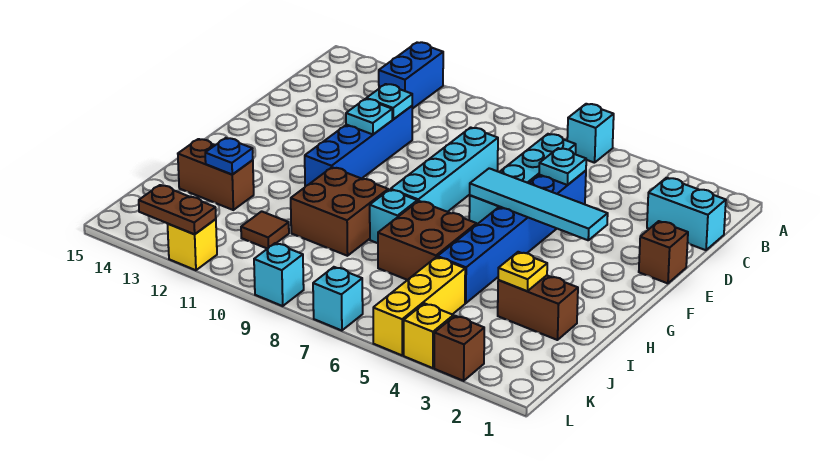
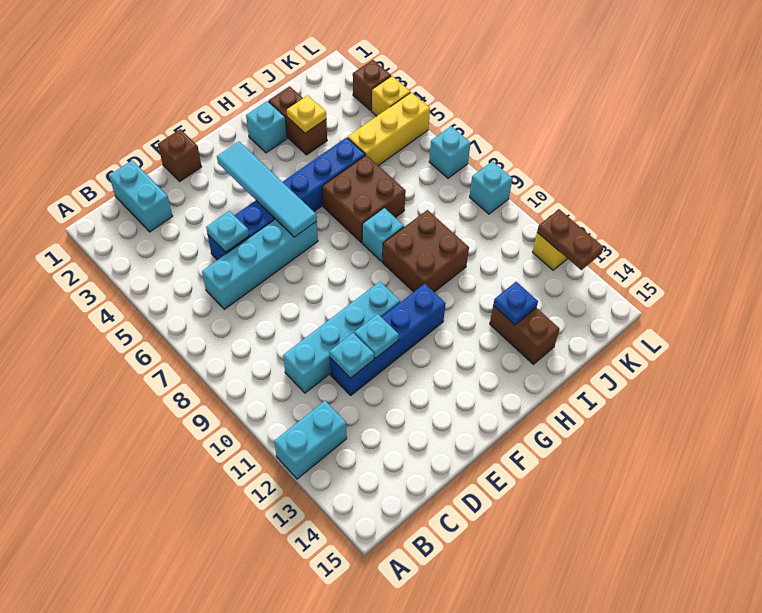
cyan 1x1 brick [567,104,614,163] -> cyan 1x1 brick moved to [246,101,287,153]
blue 1x2 brick [379,42,443,109] -> cyan 1x2 brick [274,401,347,479]
cyan 1x4 brick [391,127,498,212] -> cyan 1x4 brick moved to [283,281,400,393]
brown 1x1 tile [241,211,289,249] -> none

